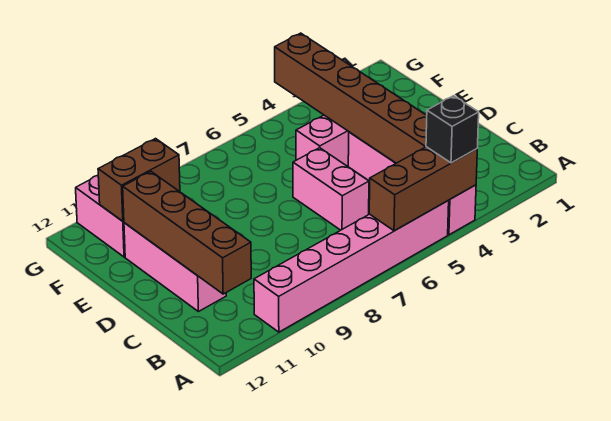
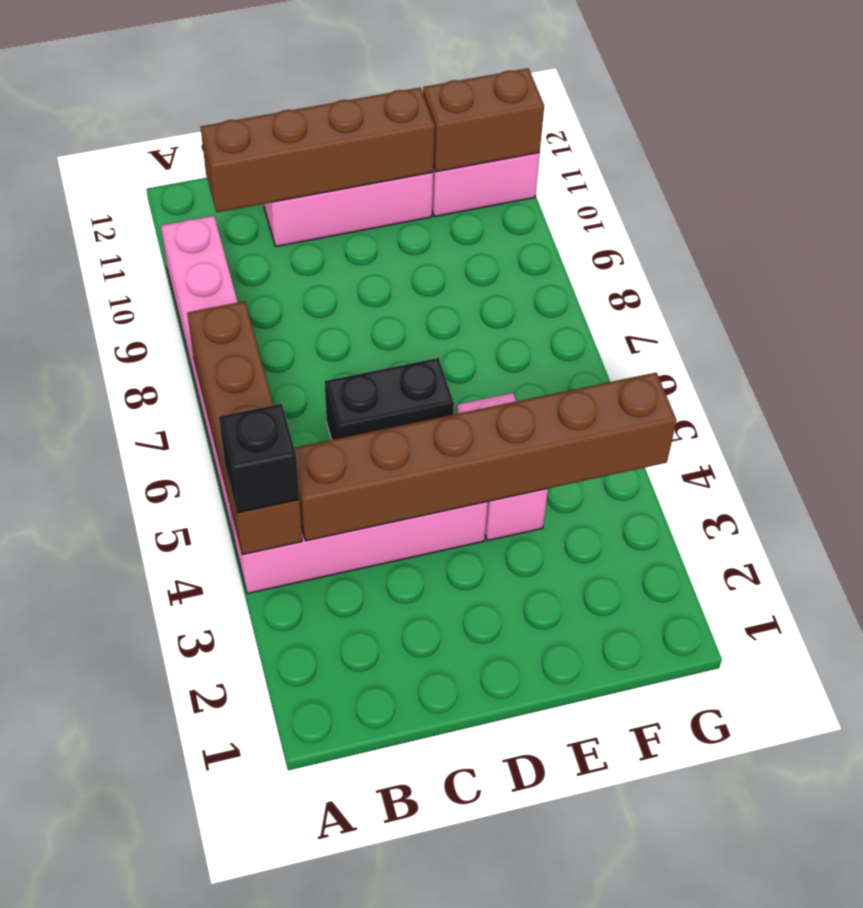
brown 1x3 brick [369,147,477,231] -> brown 1x4 brick [187,301,302,555]
pink 1x2 brick [293,148,369,230] -> black 1x2 brick [325,358,454,440]
brown 1x2 brick [98,139,180,221] -> brown 1x2 brick turned to [423,68,544,172]

